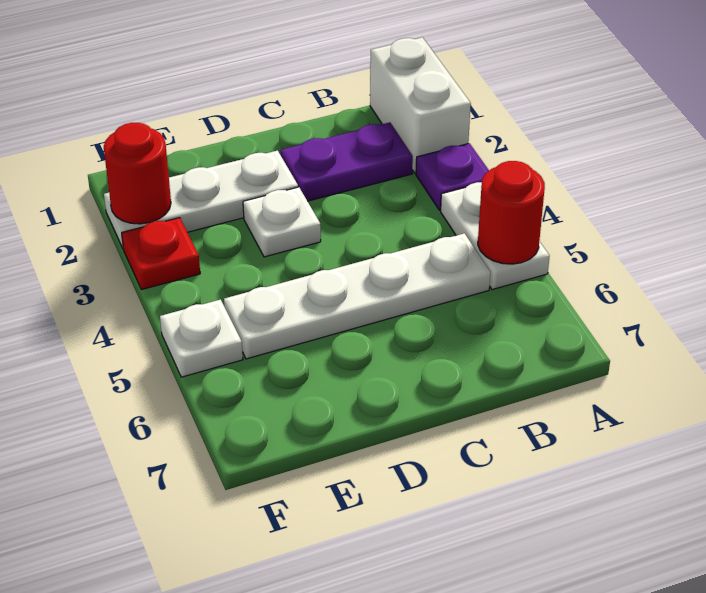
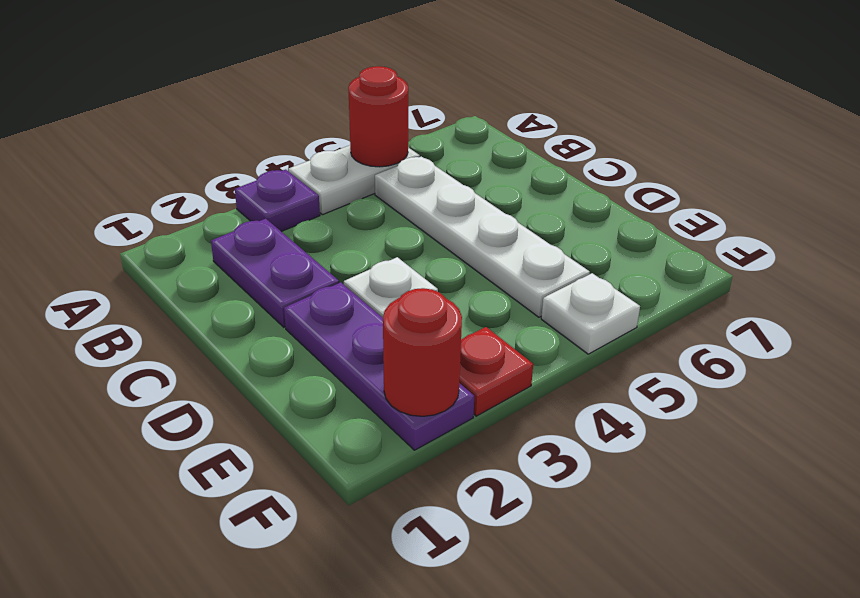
white 1x2 brick [370,37,471,173] -> none
white 1x3 plate [104,151,298,248] -> purple 1x3 plate [284,282,474,450]

